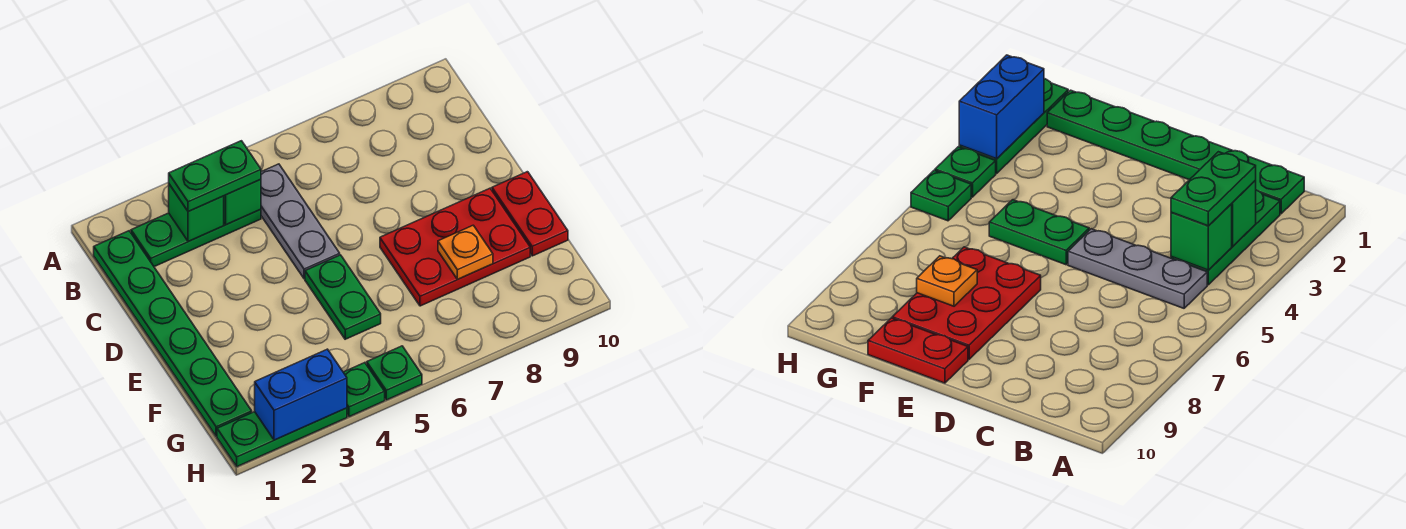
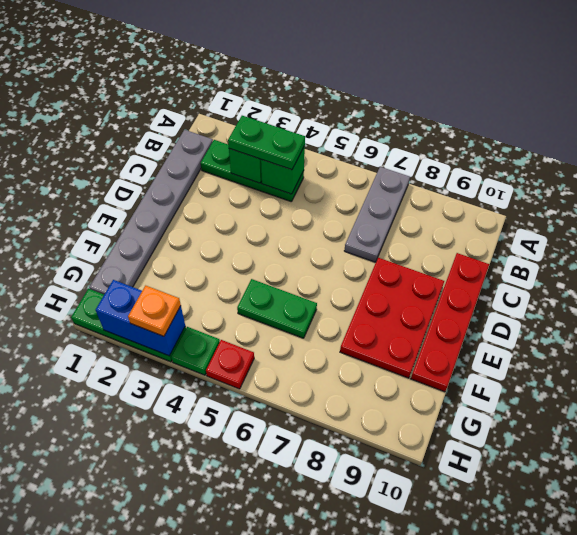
green 1x6 plate [94,231,252,436] -> grey 1x6 plate [90,130,213,294]
grey 1x3 plate [261,164,340,279] -> grey 1x3 plate moved to [344,167,410,262]
green 1x2 plate [305,255,381,339] -> green 1x2 plate turned to [237,279,317,338]
red 2x3 plate [380,188,530,306] -> red 2x3 plate turned to [340,258,444,378]
red 1x2 plate [492,172,568,256] -> red 1x4 plate [411,253,489,392]
orange 1x1 plate [438,225,493,280] -> orange 1x1 plate moved to [128,285,181,336]
green 1x1 plate [367,346,422,400] -> red 1x1 plate [206,340,254,389]

